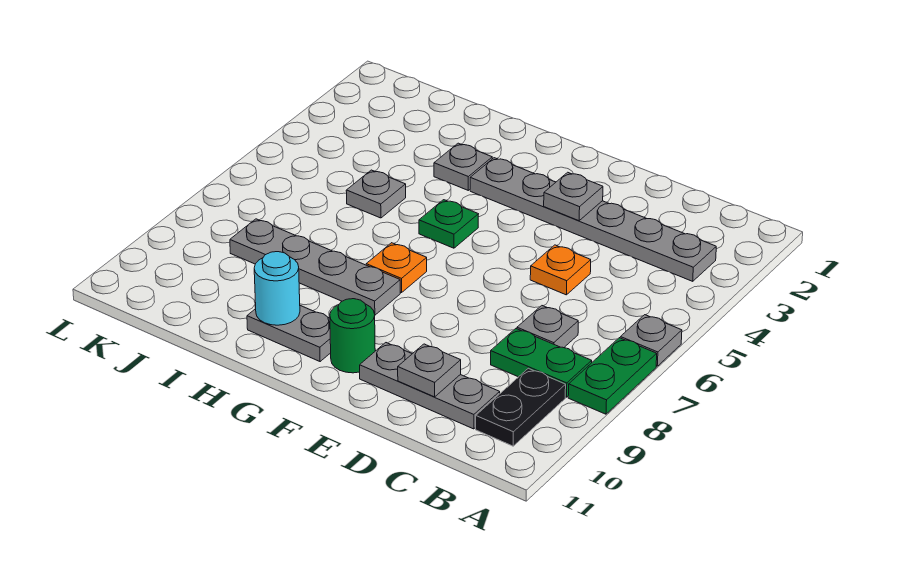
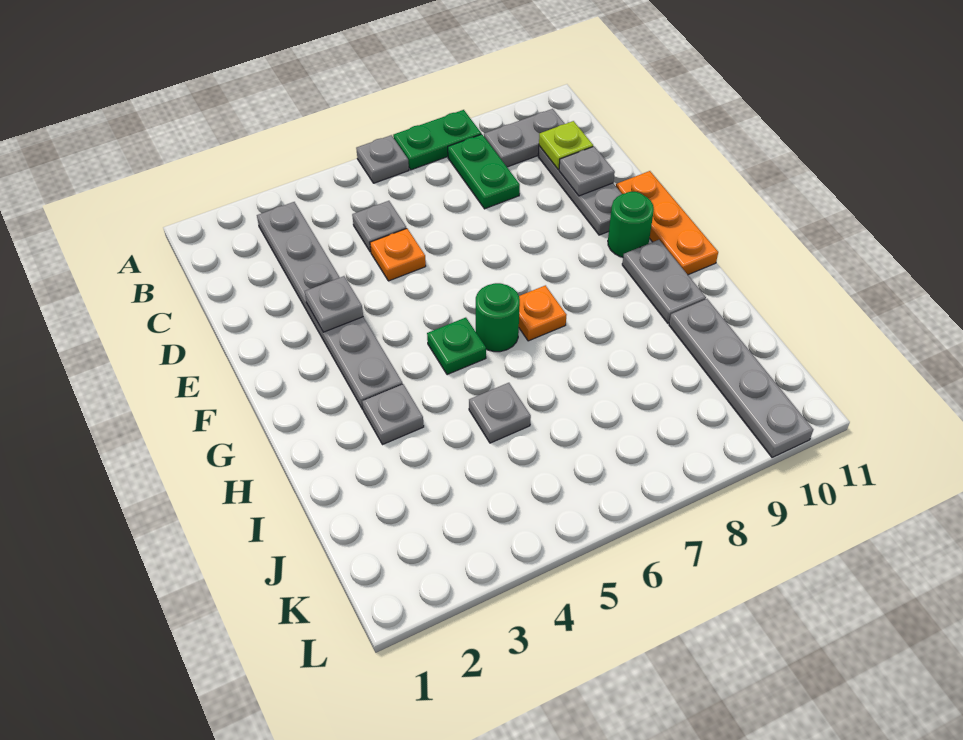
black 1x2 plate [476,368,566,446] -> grey 1x2 plate [484,109,565,167]
grey 1x1 plate [517,306,578,348] -> grey 1x1 plate moved to [352,201,406,252]
none -> lime 1x1 plate [539,121,593,169]
none -> orange 1x3 plate [616,171,718,275]
none -> green 1x1 round brick [476,283,520,352]
grey 1x4 plate [230,219,400,315] -> grey 1x4 plate moved to [669,299,813,458]
cyan 1x1 round brick [254,252,300,325] -> none

